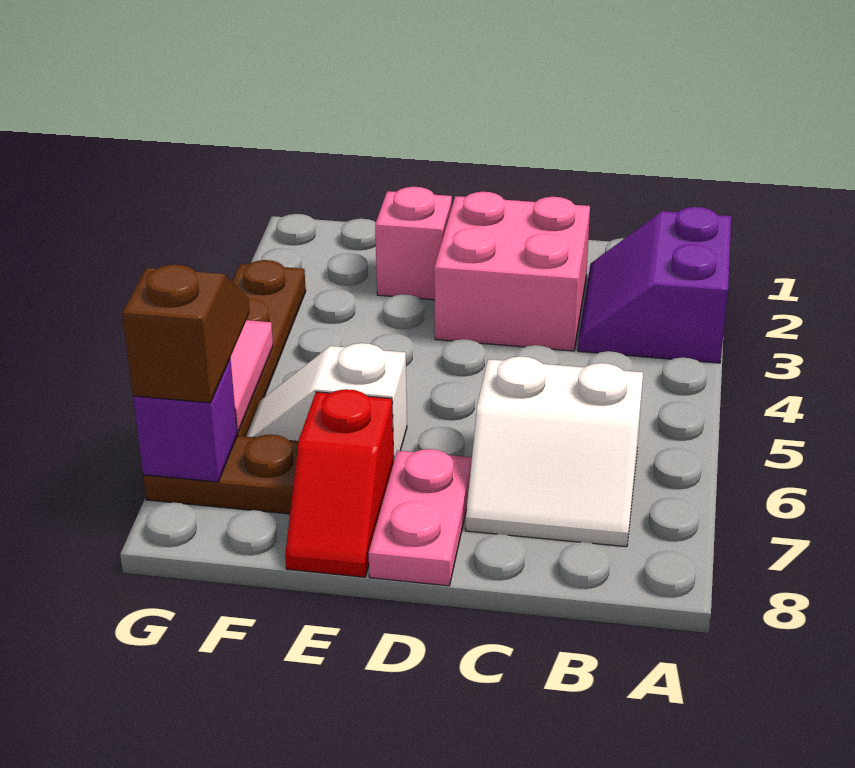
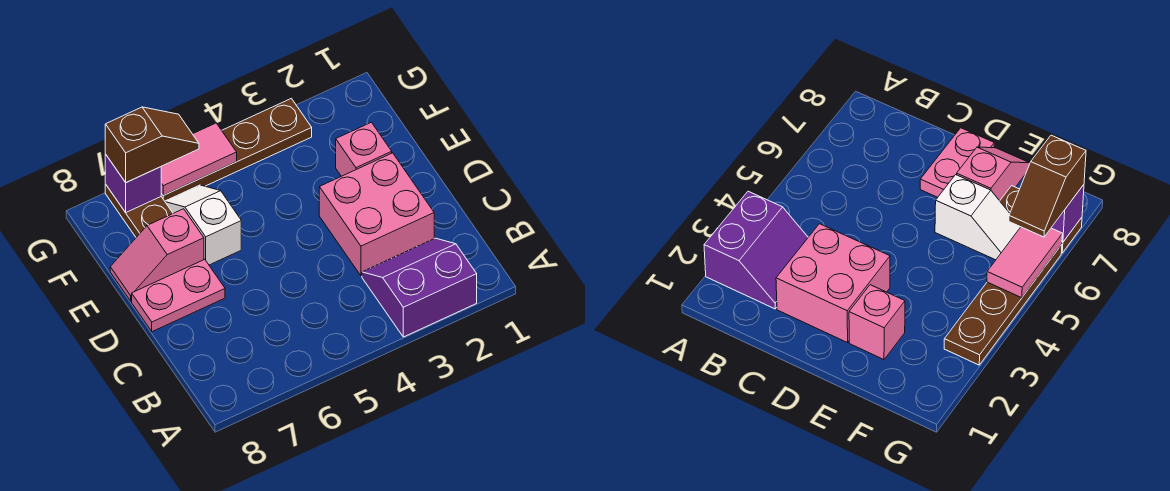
white 2x2 slope [466,356,643,547] -> none
red 1x2 slope [285,389,394,577] -> pink 1x2 slope [110,209,204,301]

